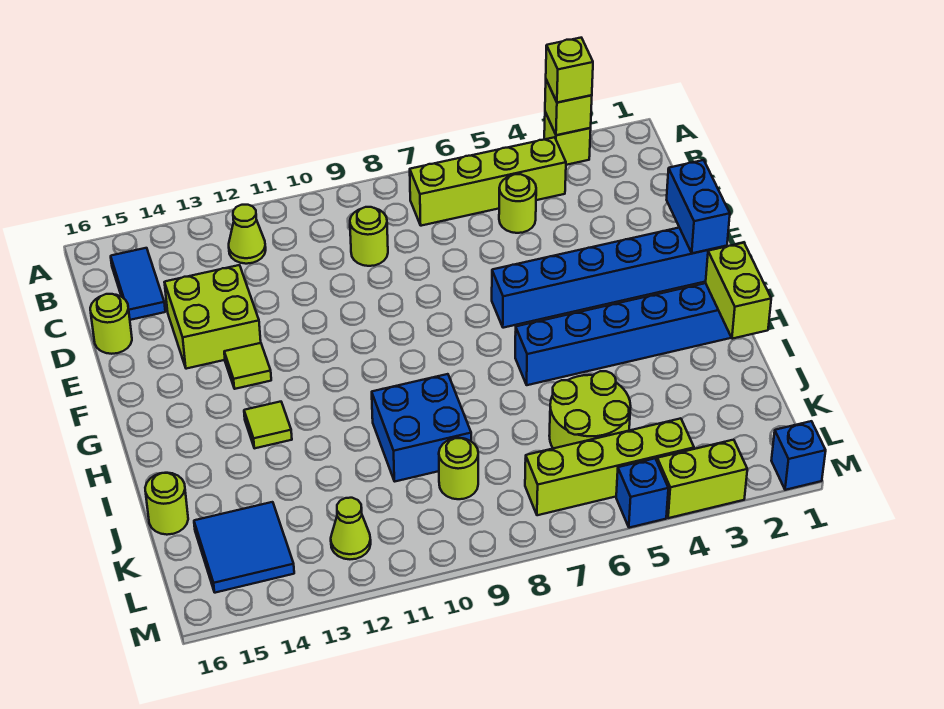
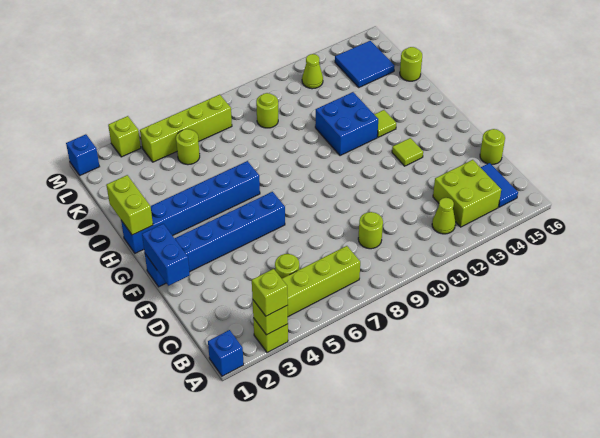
lime 2x2 brick [165,265,261,369] -> lime 2x2 brick moved to [433,160,501,227]
blue 2x2 brick [372,374,471,481] -> blue 2x2 brick moved to [315,92,378,156]
lime 2x2 round brick [549,371,631,448] -> lime 1x1 round brick [176,129,200,165]
lime 1x2 brick [657,440,747,518] -> lime 1x1 brick [108,116,141,157]
blue 1x1 brick [616,458,668,528] -> blue 1x1 brick moved to [208,330,244,376]

